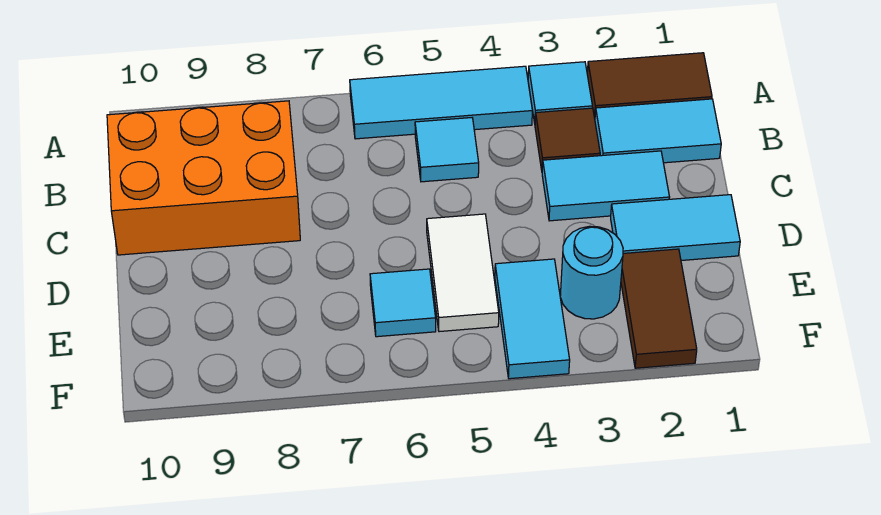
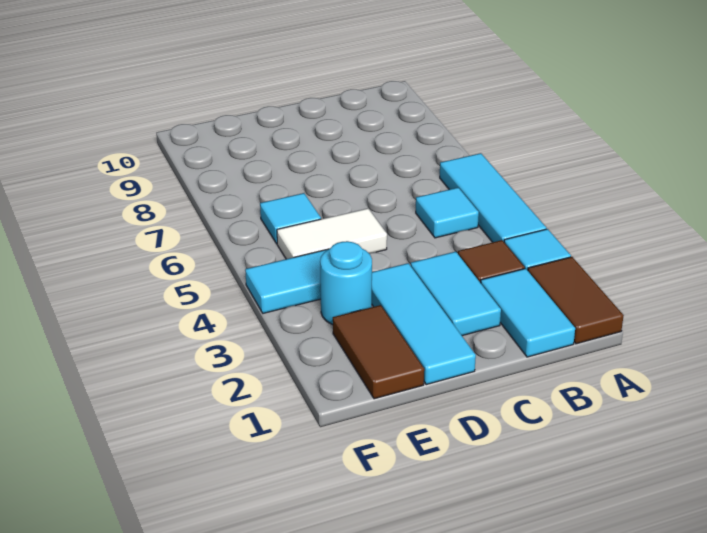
orange 2x3 brick [107,101,300,255] -> none
cyan 1x2 tile [611,195,740,260] -> cyan 1x3 tile [372,263,476,385]
brown 1x2 tile [621,249,697,368] -> brown 1x2 tile turned to [333,305,424,399]

